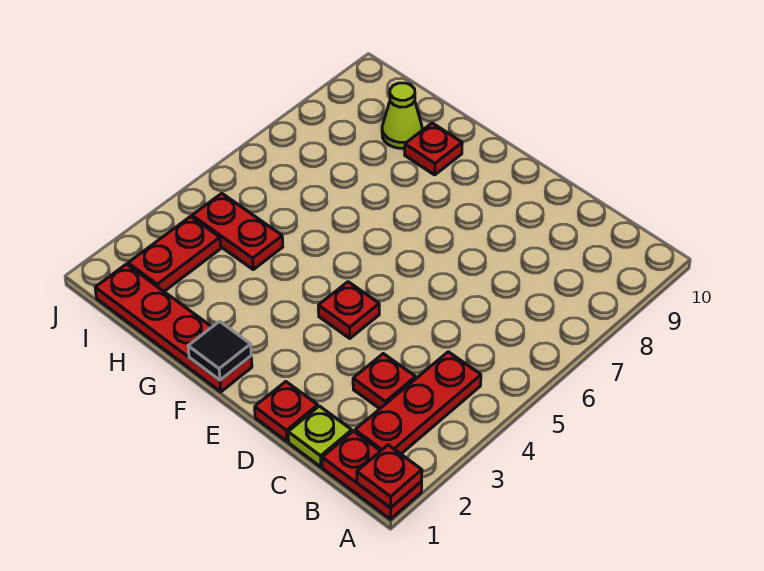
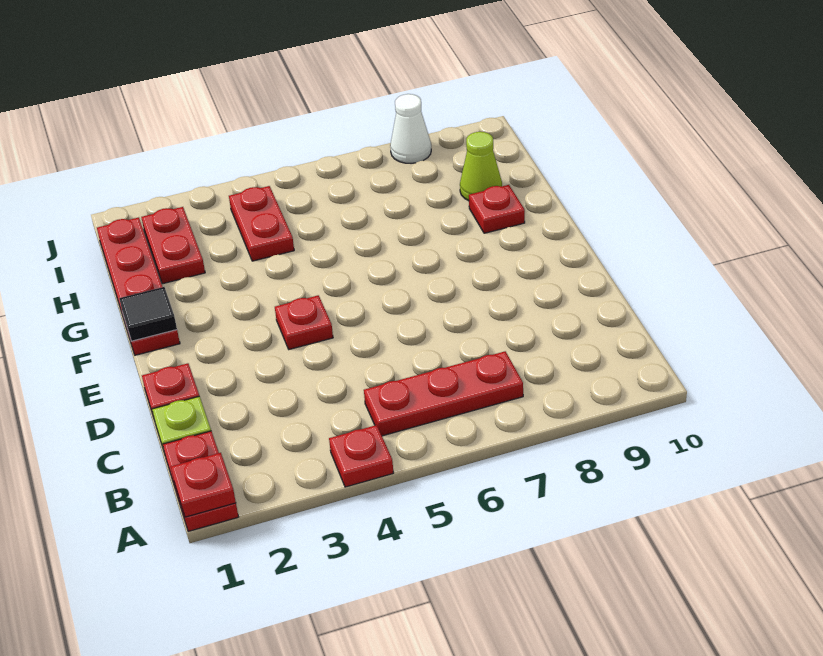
red 1x3 plate [355,352,481,454] -> red 1x3 plate moved to [364,351,523,436]
red 1x1 plate [353,354,416,409] -> red 1x1 plate moved to [329,425,393,487]
red 1x2 plate [128,217,221,291] -> red 1x2 plate turned to [141,207,205,284]
none -> white 1x1 cone [390,94,431,163]

